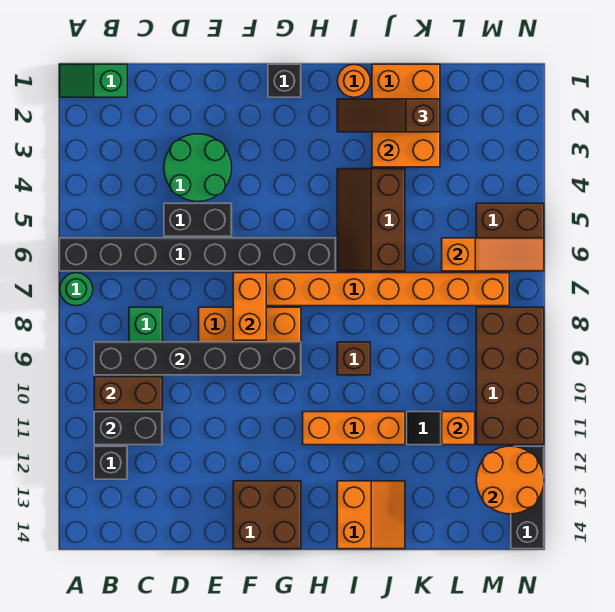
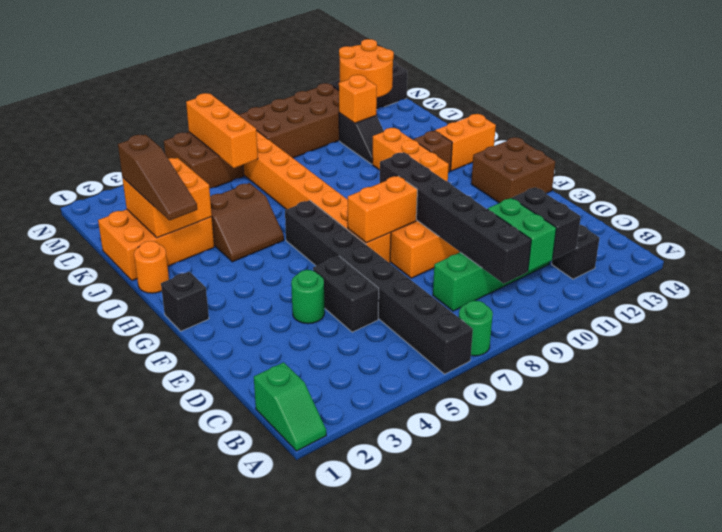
brown 1x2 brick [94,377,162,410] -> green 1x2 brick [488,198,556,271]
green 2x2 round brick [164,134,232,202] -> green 1x1 round brick [291,270,325,324]
brown 2x3 slope [337,169,405,271] -> brown 2x2 slope [210,183,284,262]
brown 1x1 brick [337,342,370,375] -> brown 1x1 brick moved to [413,131,452,172]
orange 1x3 slope [442,238,544,271] -> orange 1x3 brick [186,93,258,168]

